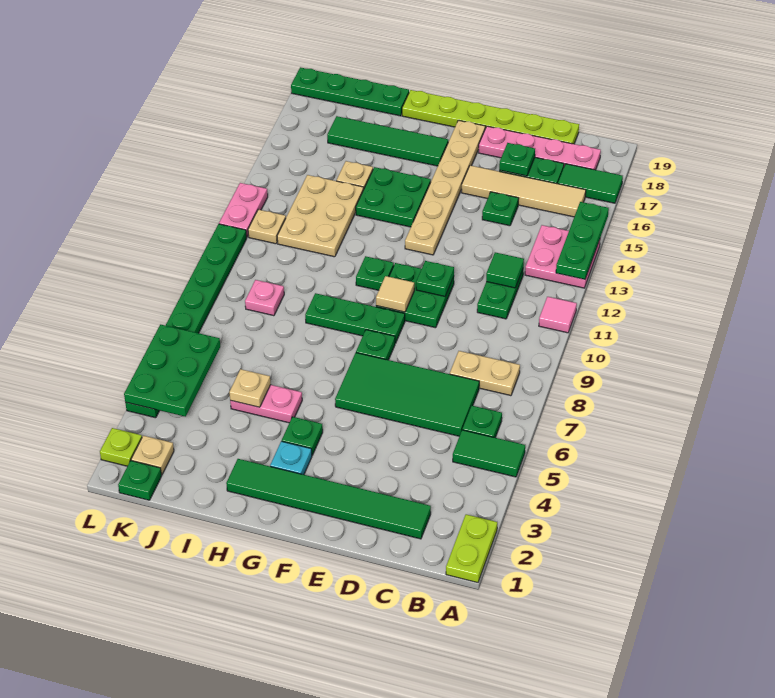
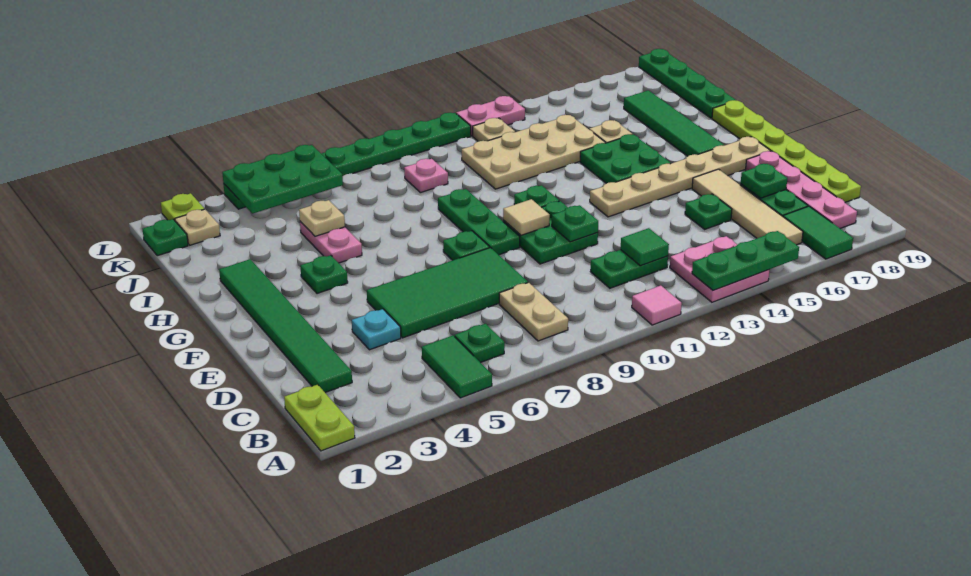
lime 1x2 plate [446,514,497,583] -> lime 1x2 plate turned to [284,384,355,451]
green 2x4 tile [335,353,479,436] -> green 2x4 tile turned to [367,248,528,338]
cyan 1x1 plate [270,441,312,475] -> cyan 1x1 plate moved to [352,309,401,350]
tan 2x3 plate [277,175,364,257] -> tan 2x4 plate [462,115,606,189]

